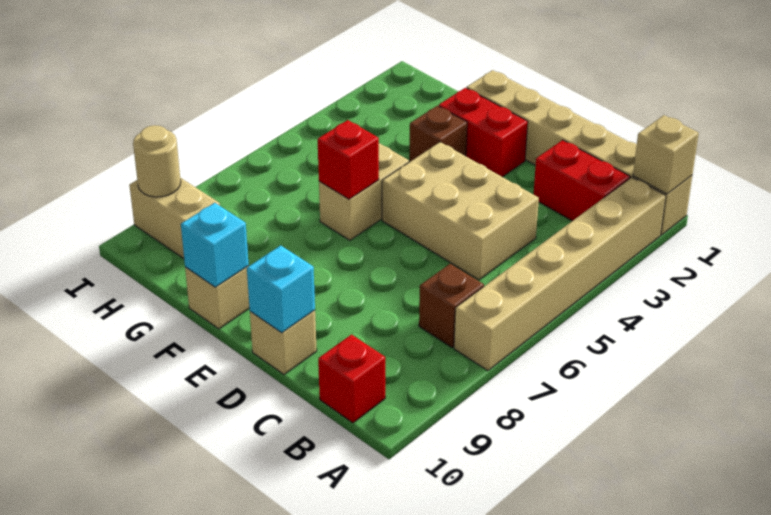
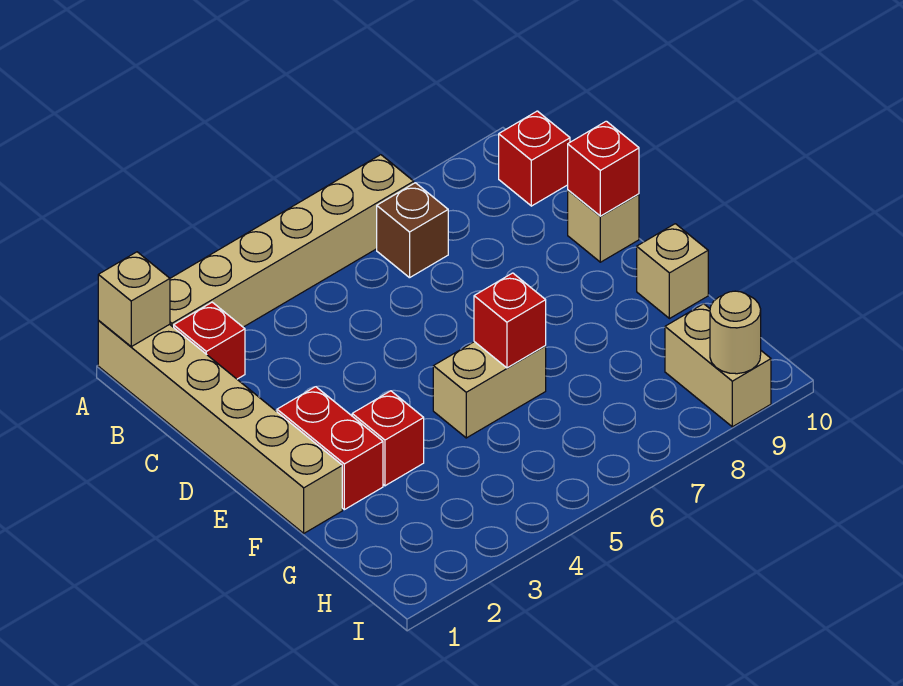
red 1x2 brick [534,140,630,221] -> red 1x1 brick [174,302,245,379]
tan 2x3 brick [382,142,539,280] -> none
cyan 1x1 brick [247,245,315,333] -> red 1x1 brick [568,121,639,216]
brown 1x1 brick [409,106,467,162] -> red 1x1 brick [352,391,424,486]
cyan 1x1 brick [181,203,249,287] -> none

